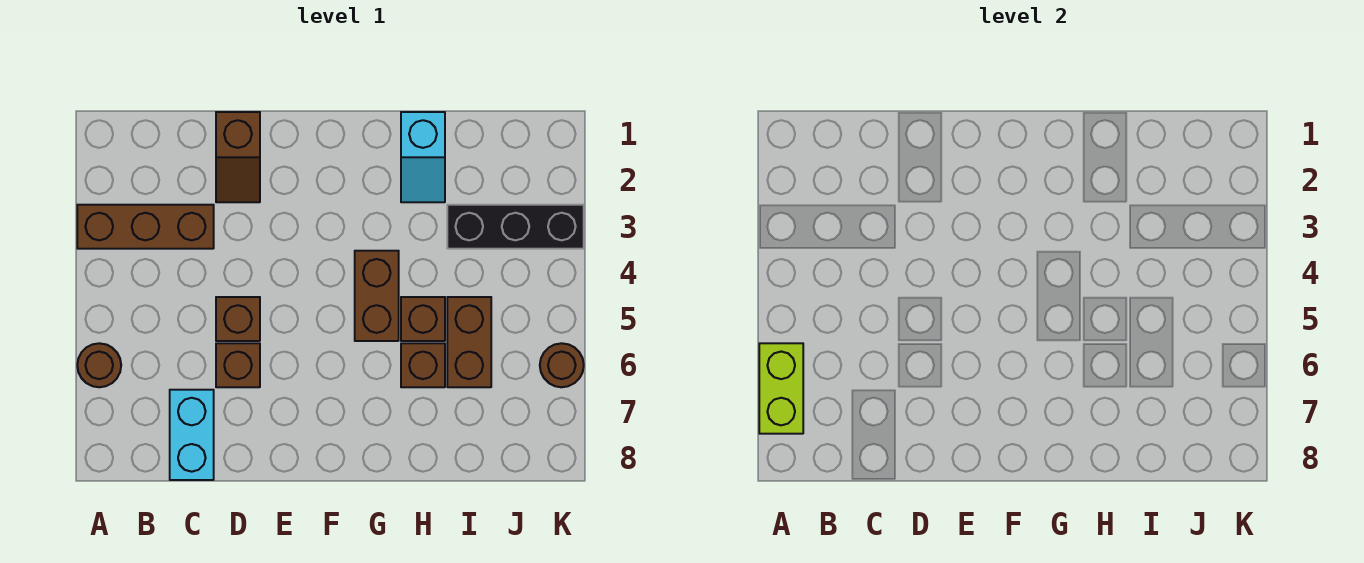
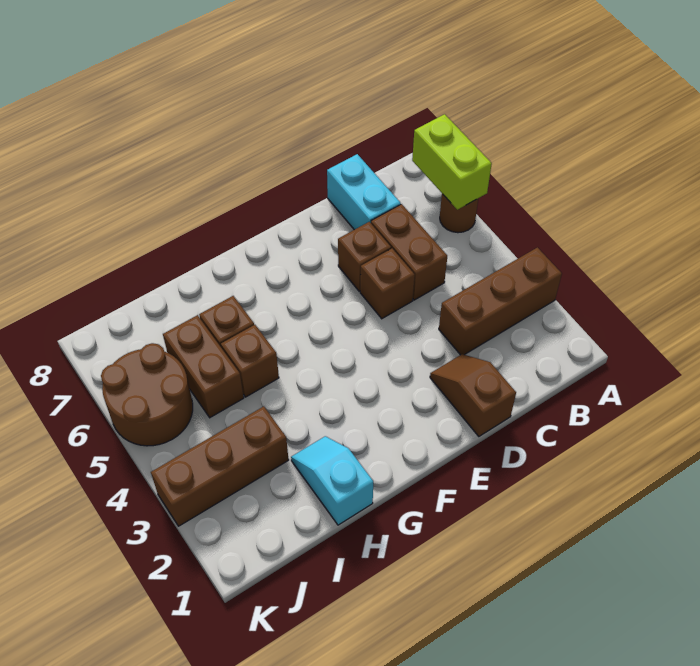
brown 1x2 brick [355,251,399,341] -> brown 1x2 brick moved to [371,204,447,300]
black 1x3 brick [447,205,584,249] -> brown 1x3 brick [151,406,289,526]
brown 1x1 round brick [540,343,584,387] -> brown 2x2 round brick [101,343,193,446]

